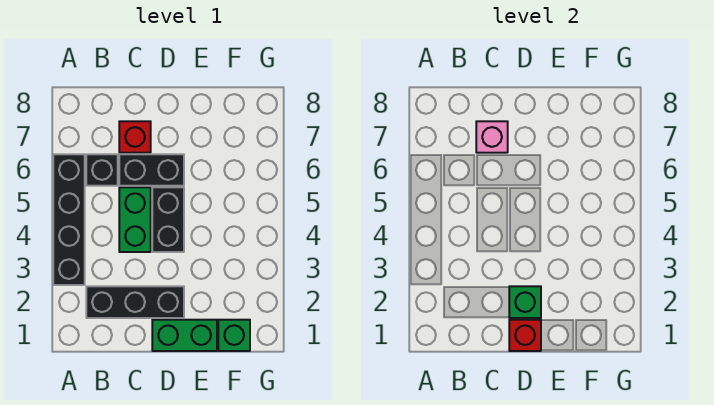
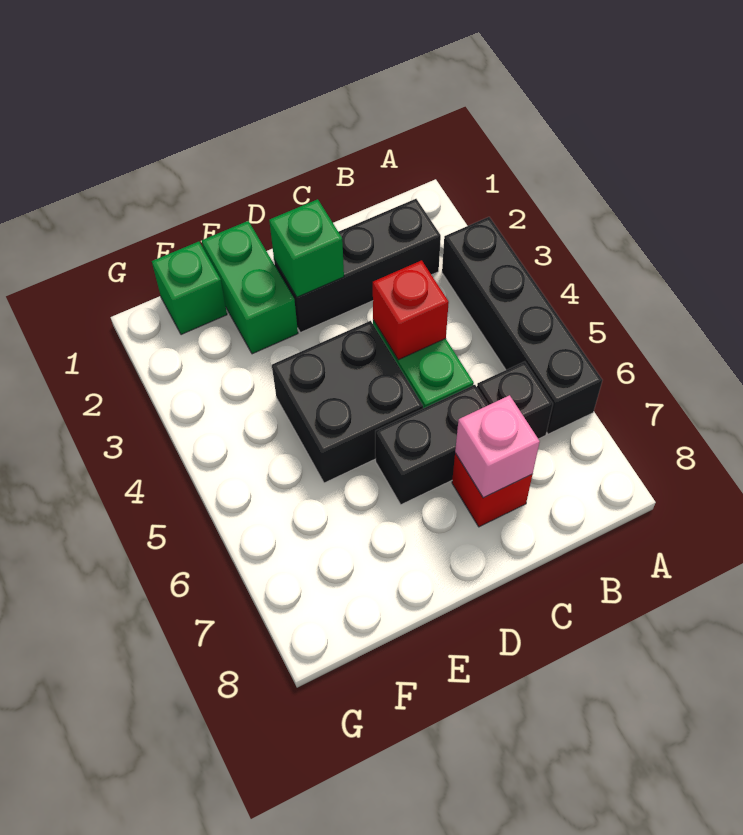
green 1x2 brick [152,320,217,351] -> green 1x2 brick turned to [202,221,298,354]
red 1x1 brick [509,320,541,351] -> red 1x1 brick moved to [373,260,449,360]
black 1x2 brick [152,187,184,252] -> black 2x2 brick [272,321,423,483]

